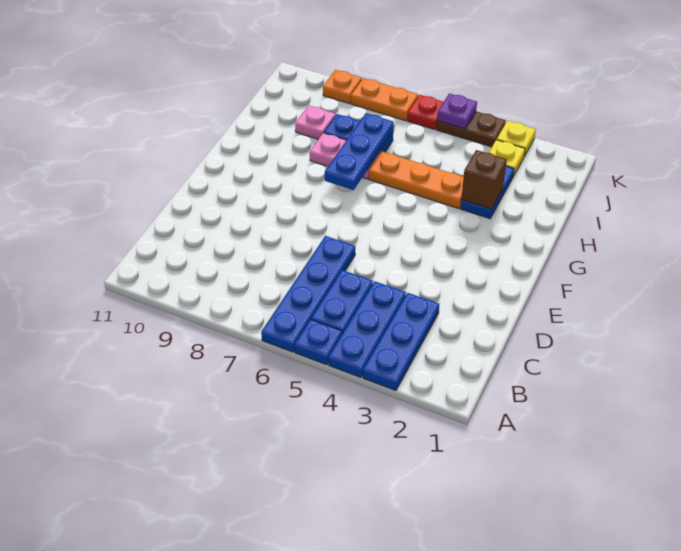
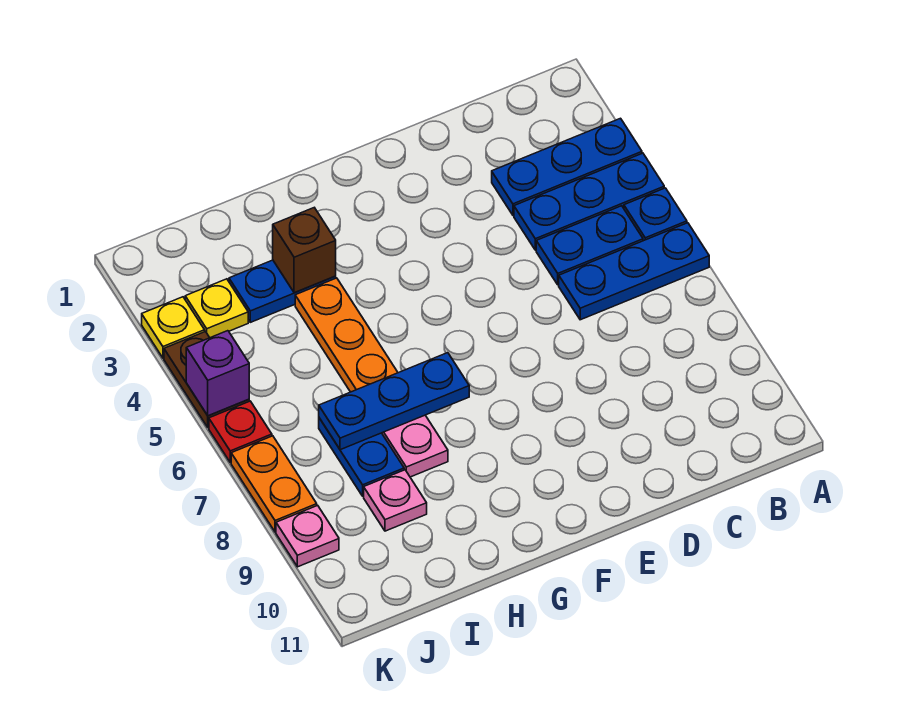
blue 1x4 plate [261,236,355,352] -> blue 1x3 plate [559,223,709,320]
purple 1x1 plate [437,93,477,129] -> purple 1x1 brick [186,331,249,416]
orange 1x1 plate [323,70,362,103] -> pink 1x1 plate [276,505,339,567]

